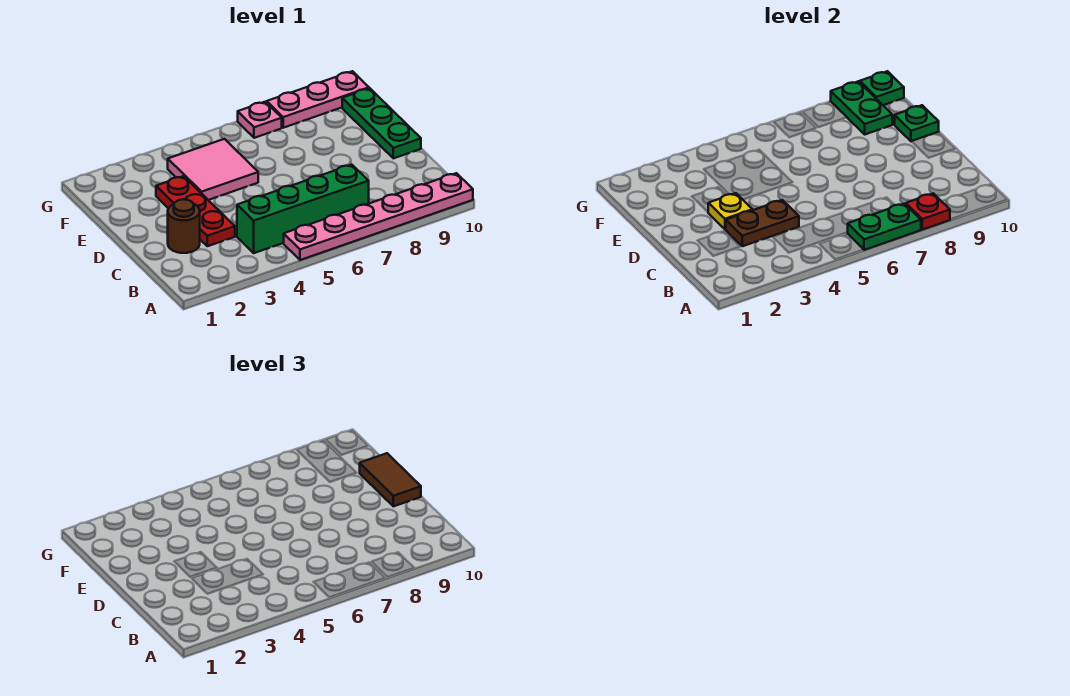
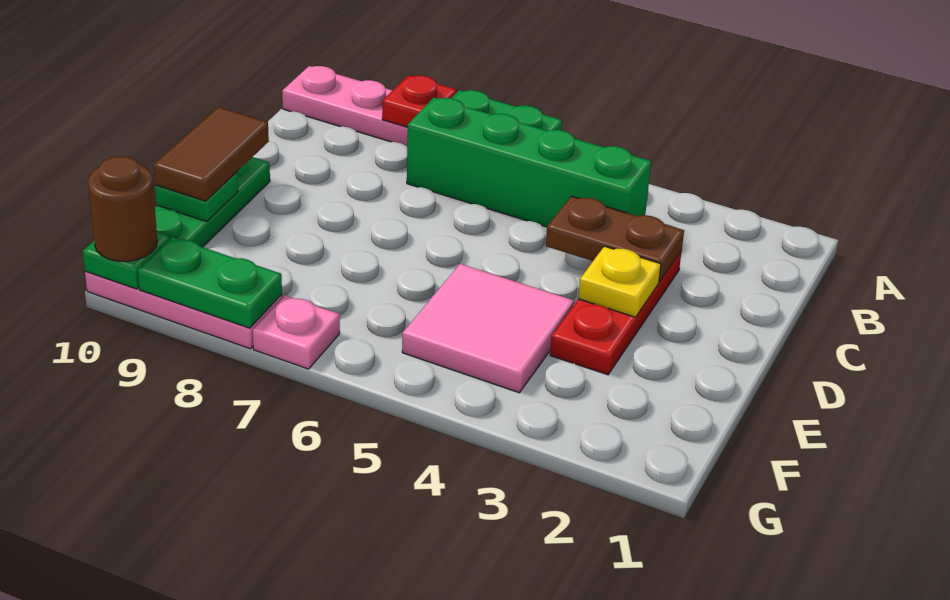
brown 1x1 round brick [168,199,200,253] -> brown 1x1 round brick moved to [88,156,157,261]
green 1x2 plate [831,81,892,134] -> green 1x2 plate turned to [138,237,282,328]

